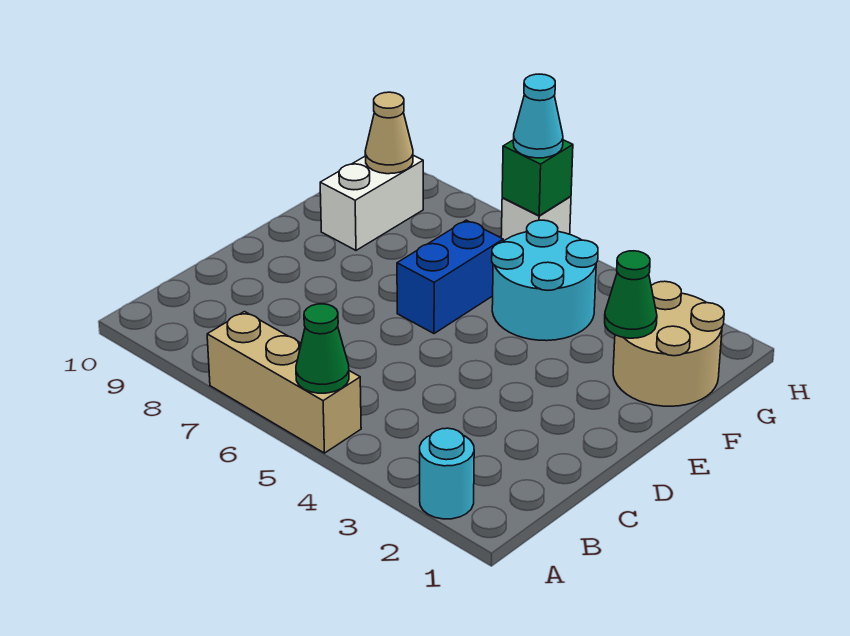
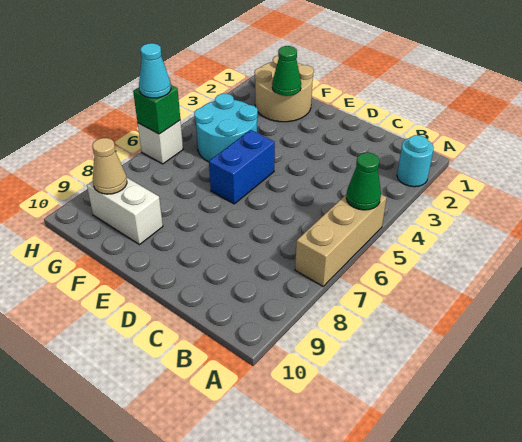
blue 1x2 brick [397,220,503,334] -> blue 1x2 brick turned to [209,130,275,204]

